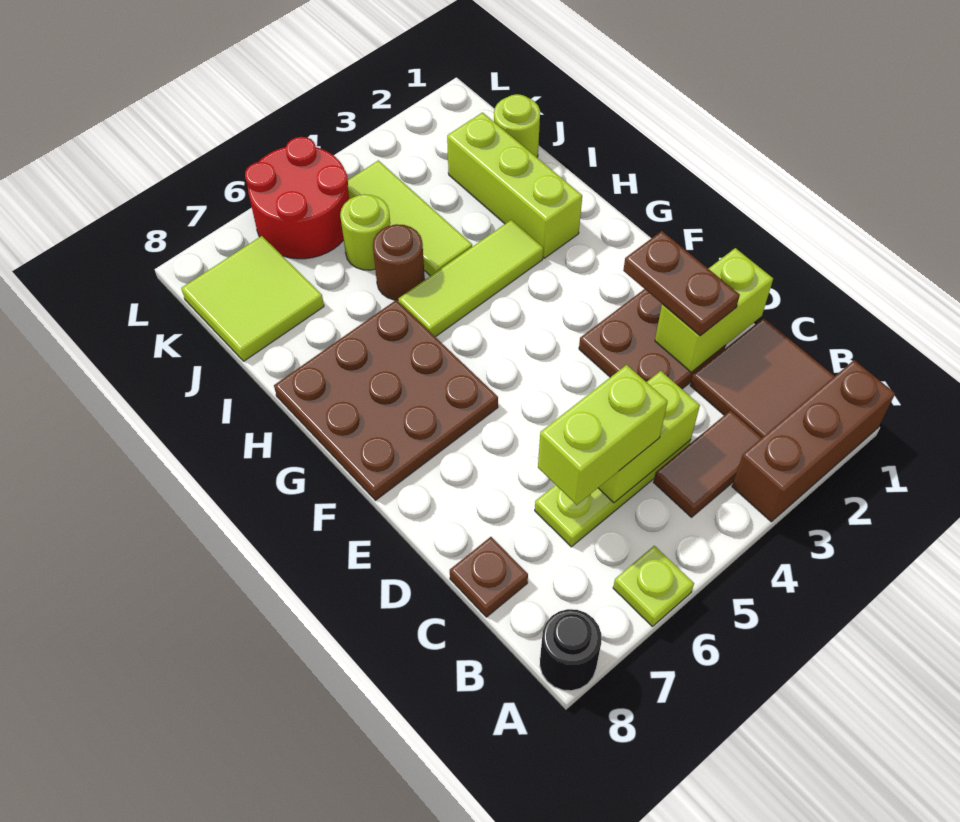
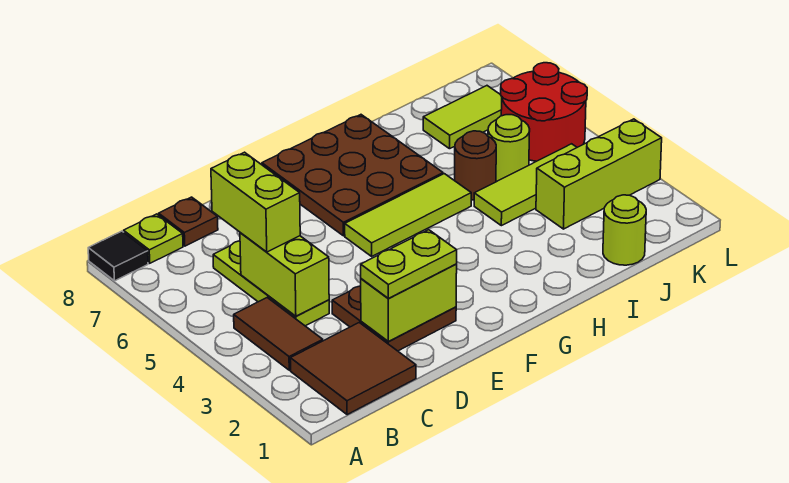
brown 1x3 brick [732,360,895,522] -> none
lime 1x1 plate [613,546,694,626] -> lime 1x1 plate moved to [124,214,183,263]
black 1x1 round brick [540,609,601,691] -> black 1x1 tile [88,231,148,281]
lime 1x2 brick [655,248,773,372] -> lime 1x2 brick turned to [361,264,457,342]
brown 1x2 plate [623,231,740,336] -> lime 1x2 plate [361,230,457,298]
lime 1x3 brick [447,112,582,258] -> lime 1x3 brick moved to [536,119,662,229]
lime 1x3 tile [398,220,543,337] -> lime 1x3 tile turned to [345,174,471,256]
lime 2x2 tile [181,236,324,361] -> lime 1x2 tile [423,86,502,149]

